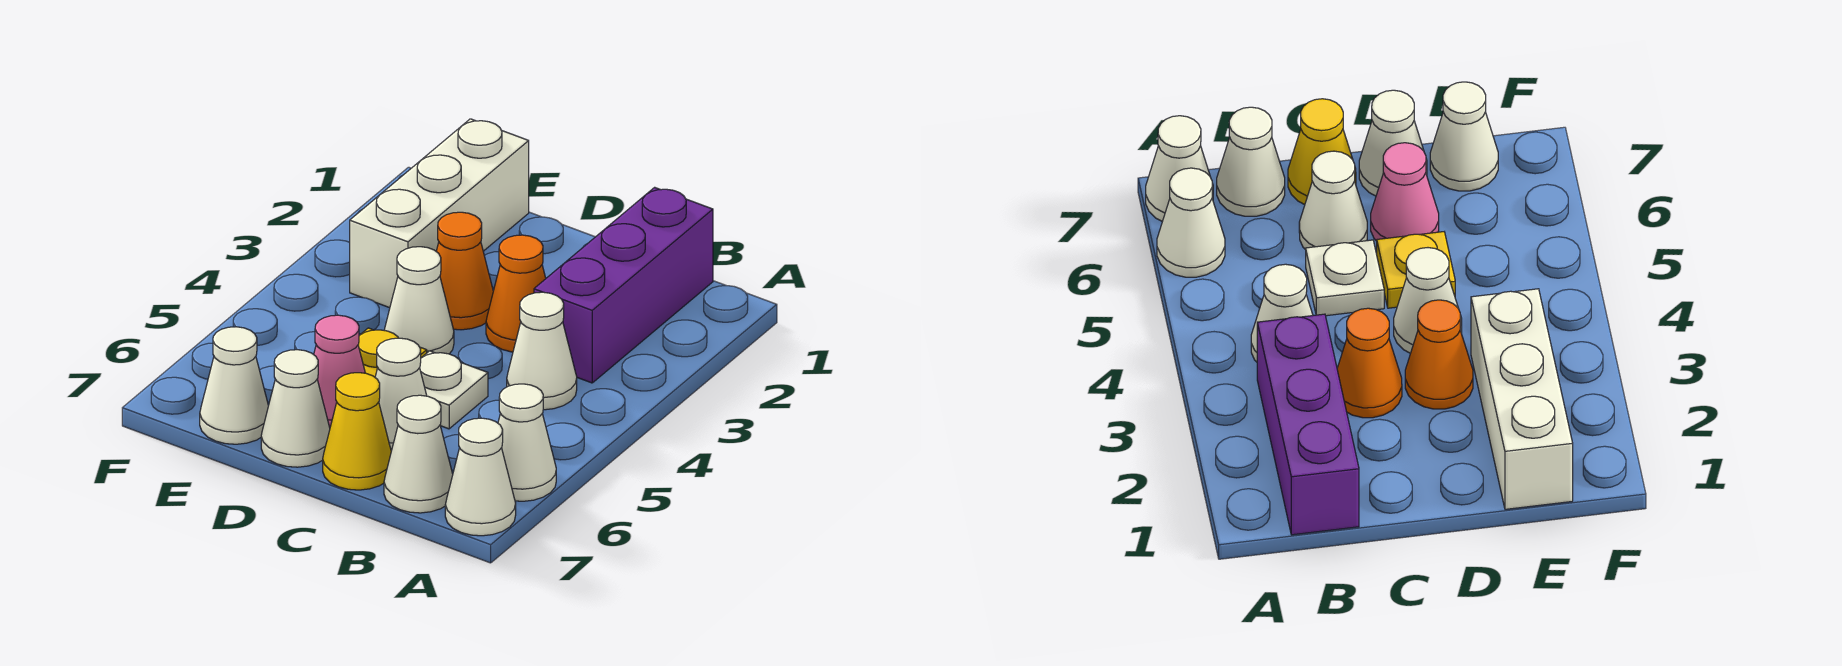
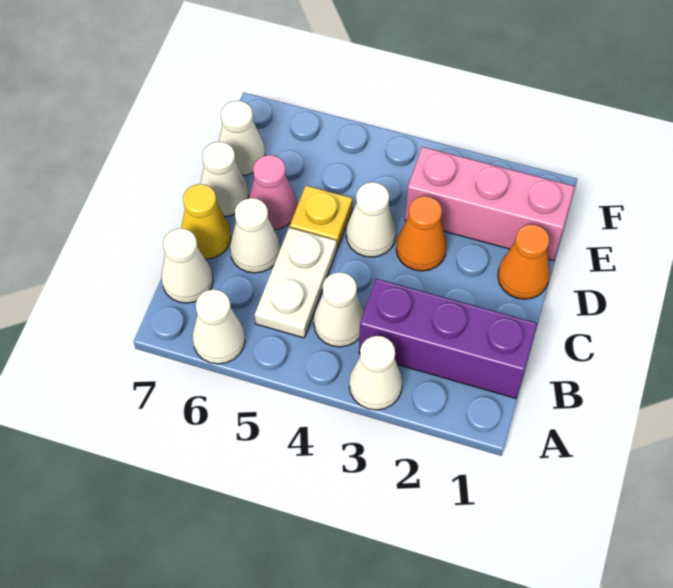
white 1x1 cone [445,418,516,536] -> white 1x1 cone moved to [349,336,402,410]
orange 1x1 cone [486,235,546,352] -> orange 1x1 cone moved to [498,224,550,299]
white 1x1 plate [420,351,488,429] -> white 1x2 plate [255,228,337,338]
white 1x3 brick [350,119,529,308] -> pink 1x3 brick [405,147,575,261]

